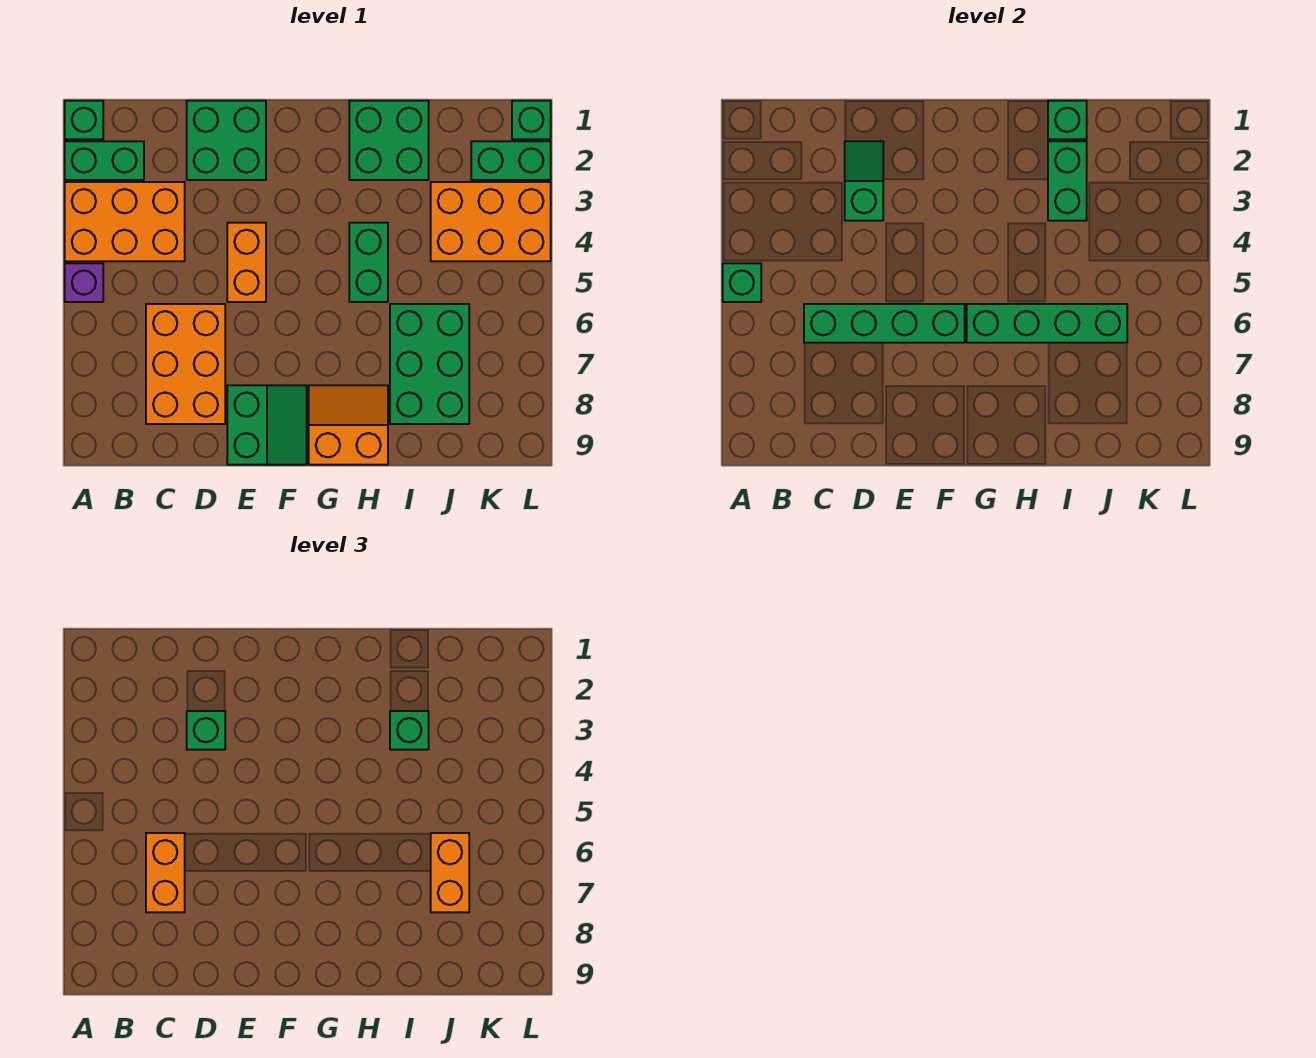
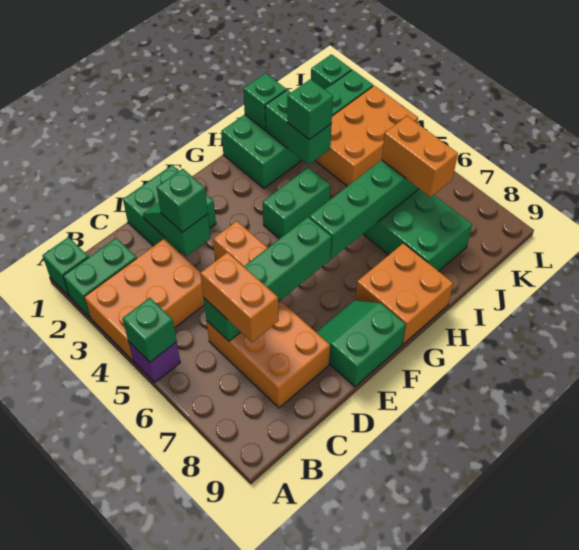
green 2x2 slope [227,385,307,465] -> green 2x2 slope turned to [316,300,406,387]
orange 2x2 slope [309,385,388,465] -> orange 2x2 brick [355,243,453,344]
green 1x2 brick [349,223,388,302] -> green 1x2 brick turned to [263,167,330,239]

